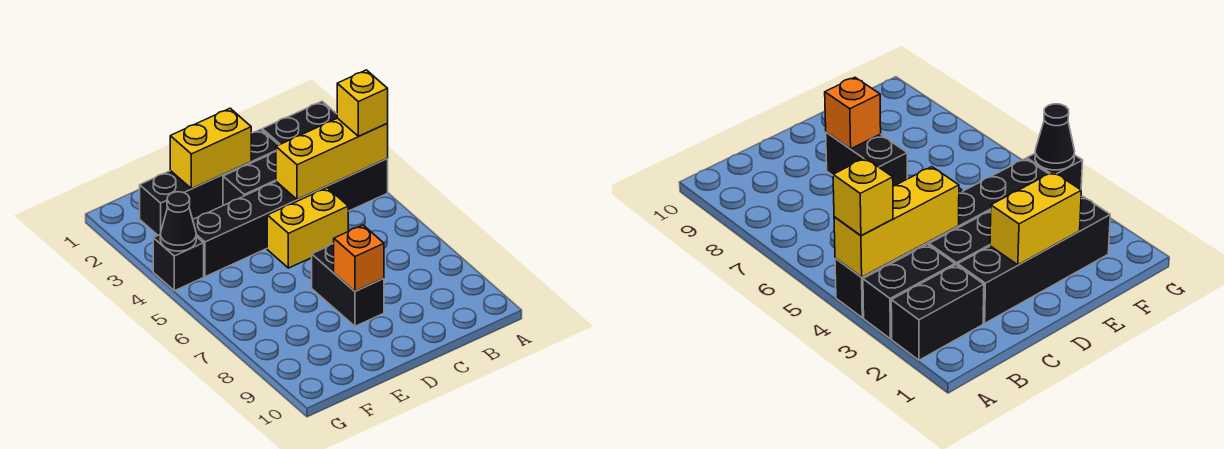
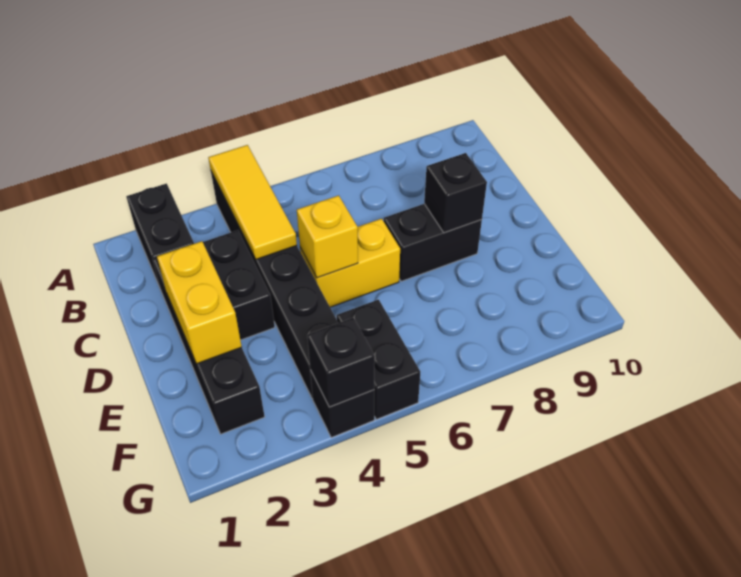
black 1x2 brick [863,245,955,339] -> black 1x2 brick moved to [337,300,420,419]
yellow 1x3 brick [276,118,388,200] -> yellow 1x3 tile [208,145,297,259]
yellow 1x1 brick [337,70,388,136] -> yellow 1x1 brick moved to [297,195,358,278]
yellow 1x2 brick [267,188,348,268] -> yellow 1x2 brick turned to [300,219,400,307]
orange 1x1 brick [334,225,384,291] -> black 1x1 brick [424,153,487,233]
black 1x1 cone [160,192,196,251] -> black 1x1 brick [307,318,375,407]

